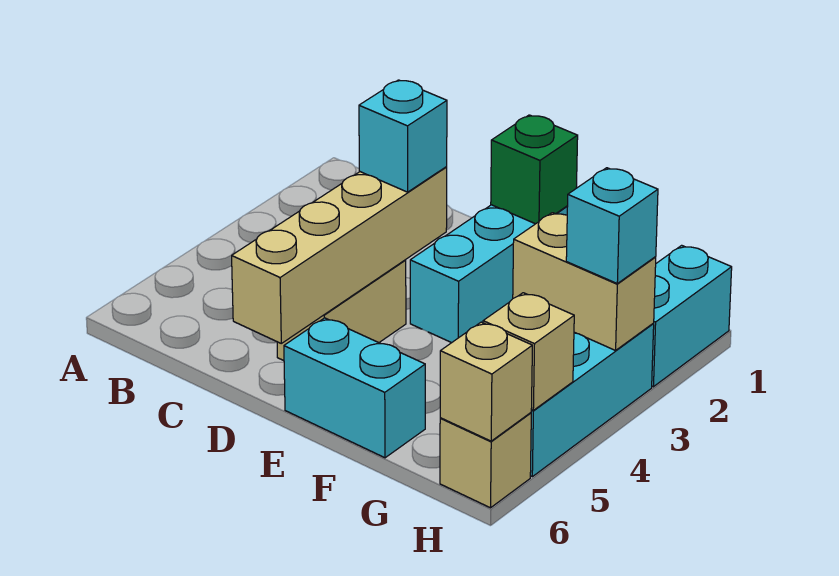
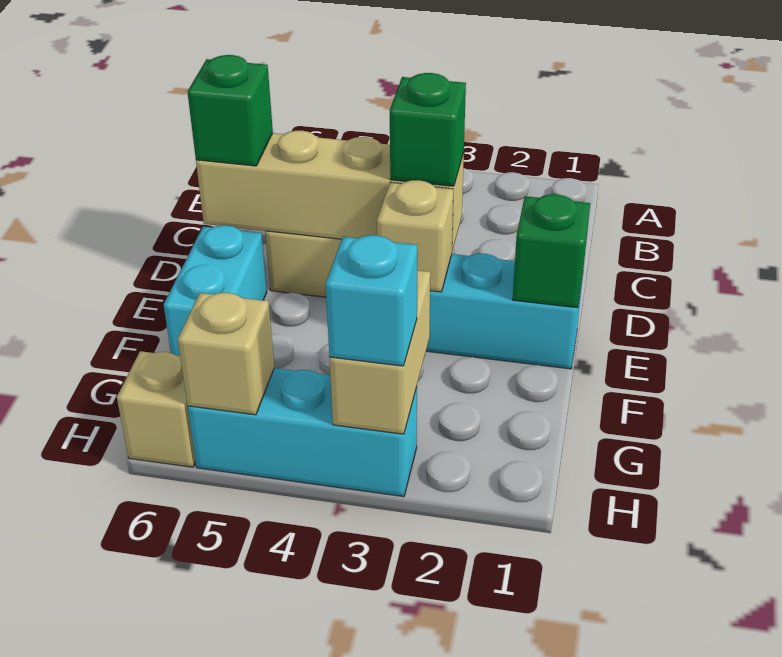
cyan 1x1 brick [359,80,447,192] -> green 1x1 brick [390,73,466,186]
none -> green 1x1 brick [187,55,273,166]
cyan 1x2 brick [652,245,732,387] -> none
tan 1x1 brick [440,322,532,441] -> tan 1x1 brick moved to [377,180,453,292]

